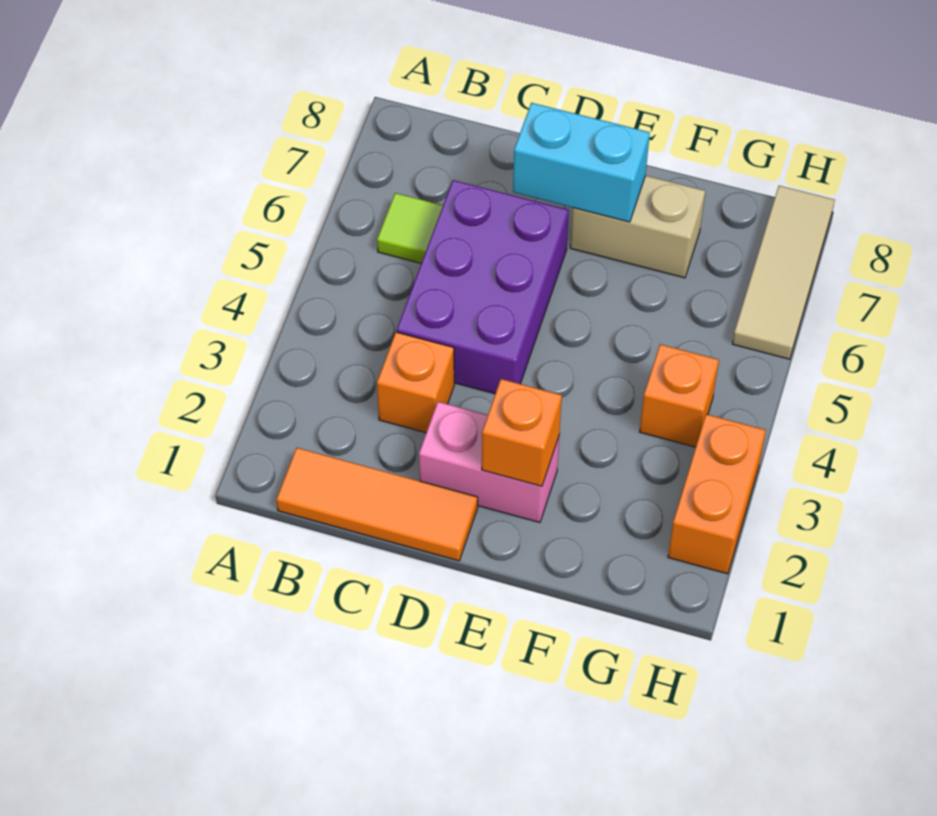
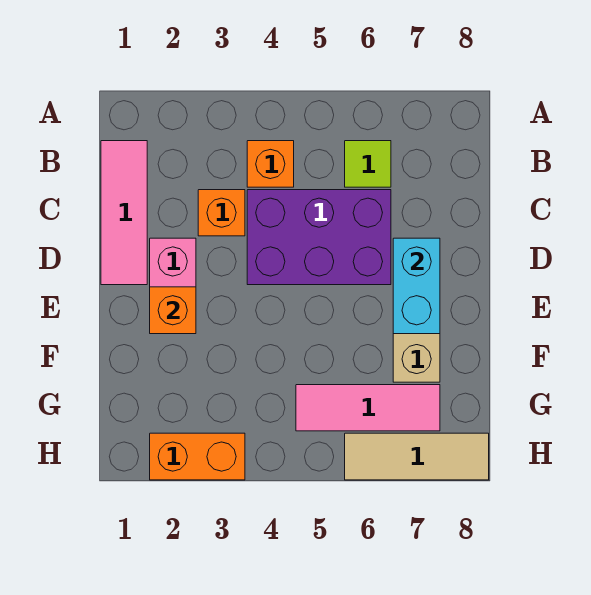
orange 1x3 tile [276,448,478,561] -> pink 1x3 tile [101,141,147,285]
orange 1x1 brick [640,344,719,447] -> orange 1x1 brick moved to [247,141,294,187]
none -> pink 1x3 tile [296,385,440,431]

